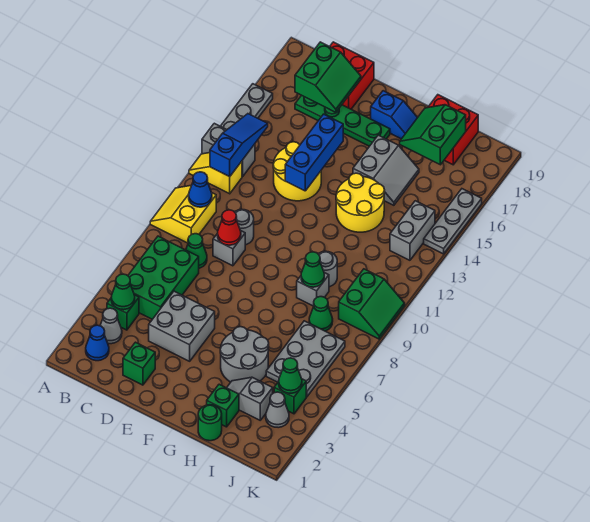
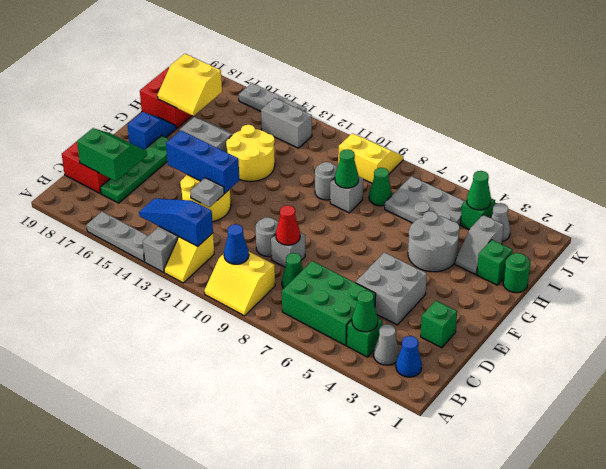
none -> grey 1x1 plate [190,178,224,207]
green 2x2 slope [400,105,466,165] -> yellow 2x2 slope [157,54,222,116]
green 2x2 slope [339,269,405,339] -> yellow 2x2 slope [338,134,403,183]

